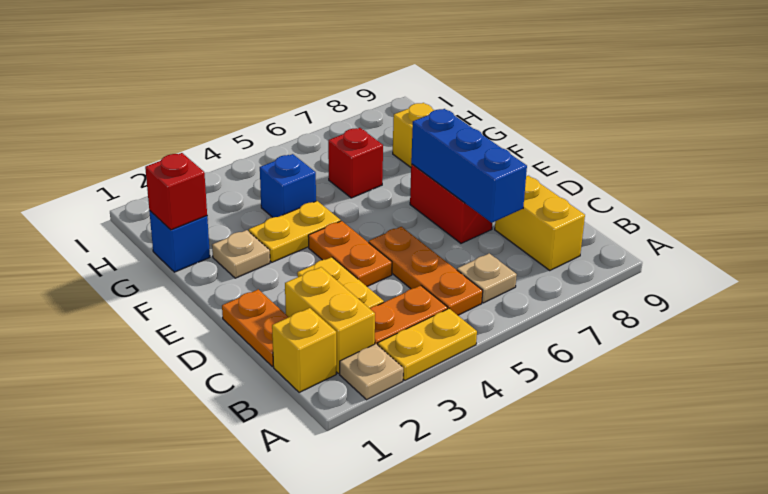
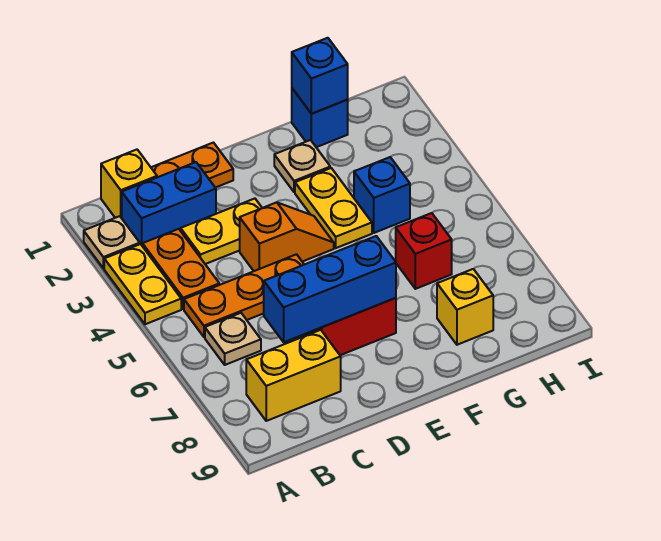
yellow 1x2 brick [285,267,375,373] -> blue 1x2 brick [122,162,216,246]
orange 1x2 plate [308,221,392,286] -> orange 1x2 slope [240,202,334,271]
red 1x1 brick [145,153,207,230] -> blue 1x1 brick [292,38,348,114]

